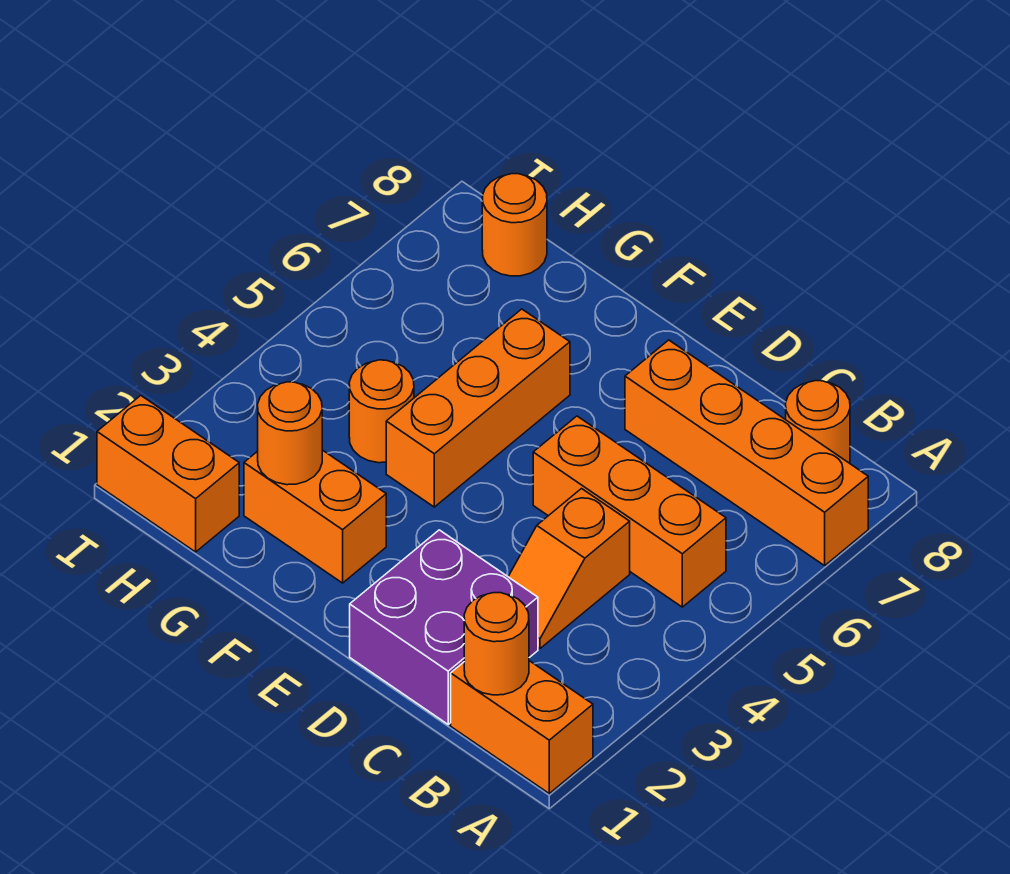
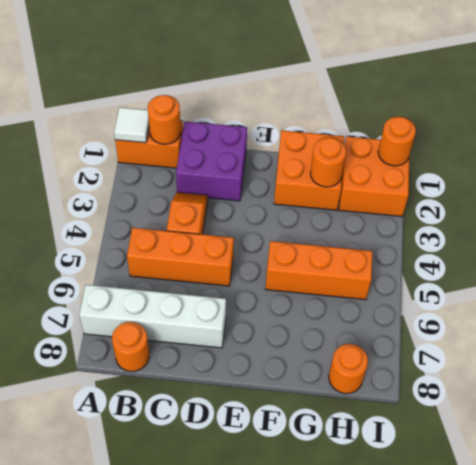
none -> white 1x1 tile [114,107,149,143]
orange 1x4 brick [625,340,868,566] -> white 1x4 brick [79,285,226,348]
orange 1x2 brick [244,450,386,583] -> orange 2x2 brick [274,130,344,210]
orange 1x3 brick [386,309,570,507] -> orange 1x3 brick turned to [265,241,373,300]
orange 1x1 round brick [349,360,414,463] -> orange 1x1 round brick moved to [378,117,416,166]
orange 1x2 brick [97,395,239,552] -> orange 2x2 brick [339,136,409,216]

